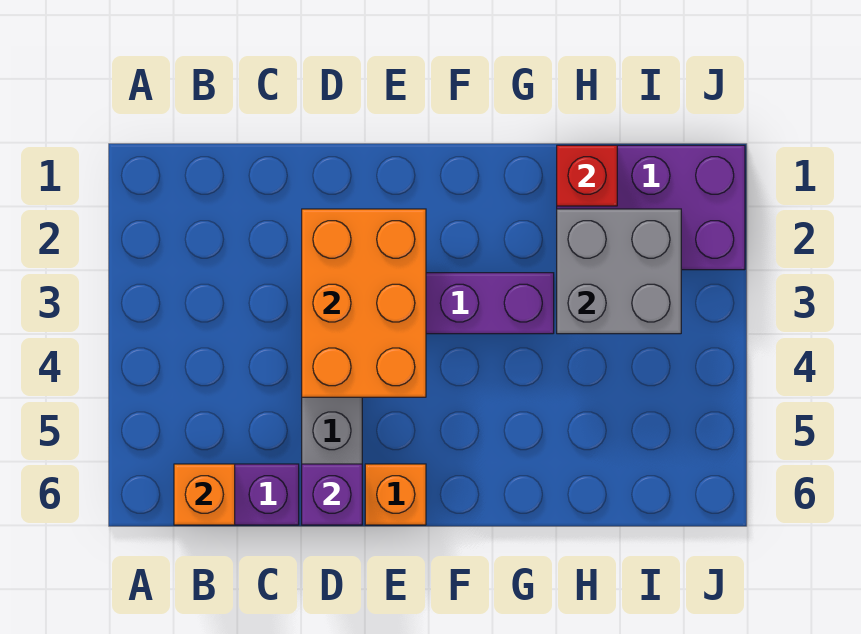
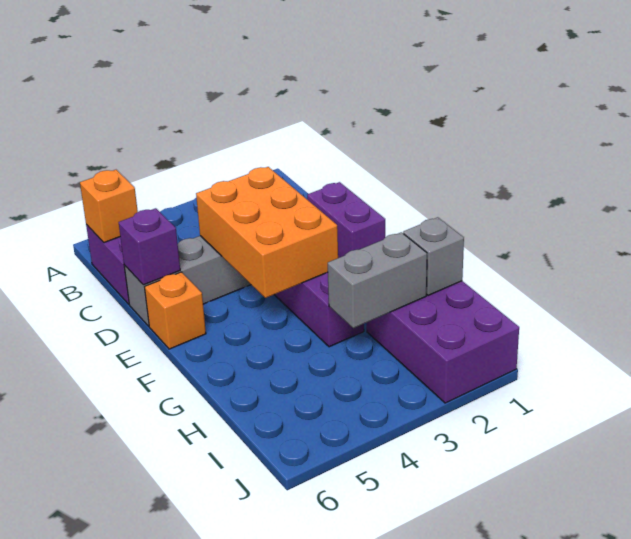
none -> purple 1x2 brick [307,182,385,258]
orange 2x3 brick [302,209,426,397] -> orange 2x3 brick turned to [196,167,338,298]
red 1x1 brick [557,145,617,206] -> grey 1x1 brick [403,217,464,295]
grey 2x2 brick [557,209,681,334] -> grey 1x2 brick [328,232,427,328]

